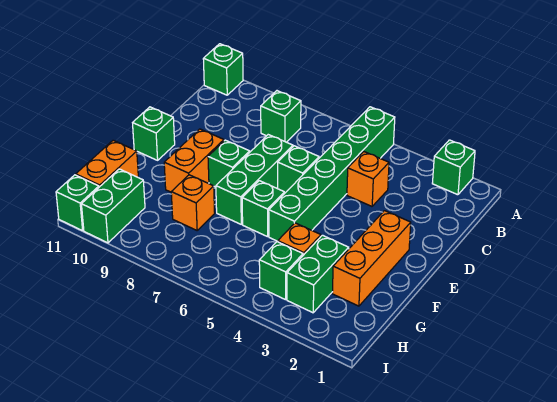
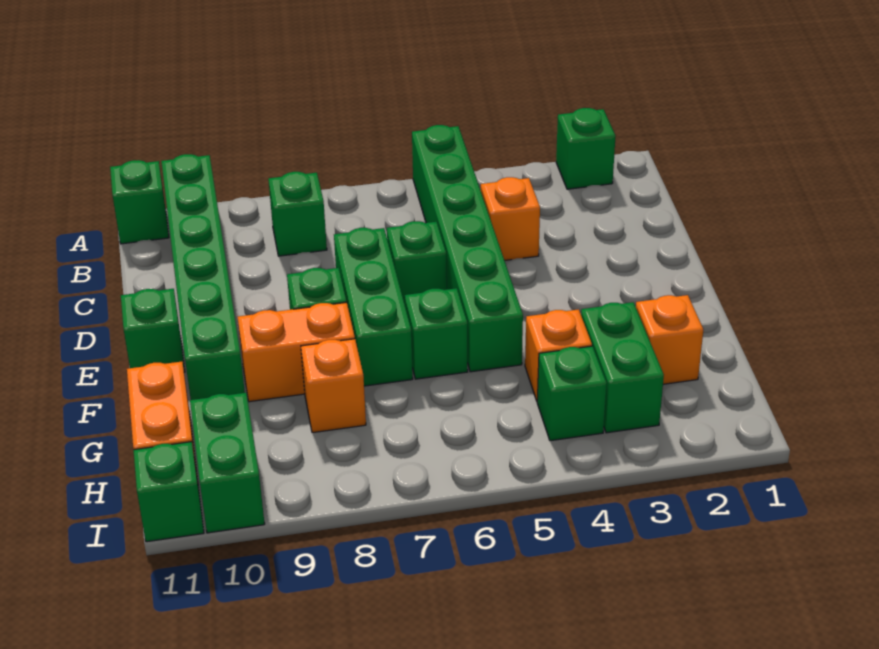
none -> green 1x6 brick [161,154,245,400]
orange 1x3 brick [332,211,411,306] -> orange 1x1 brick [636,295,703,384]
orange 1x2 brick [164,129,224,192] -> orange 1x2 brick turned to [238,302,355,402]

